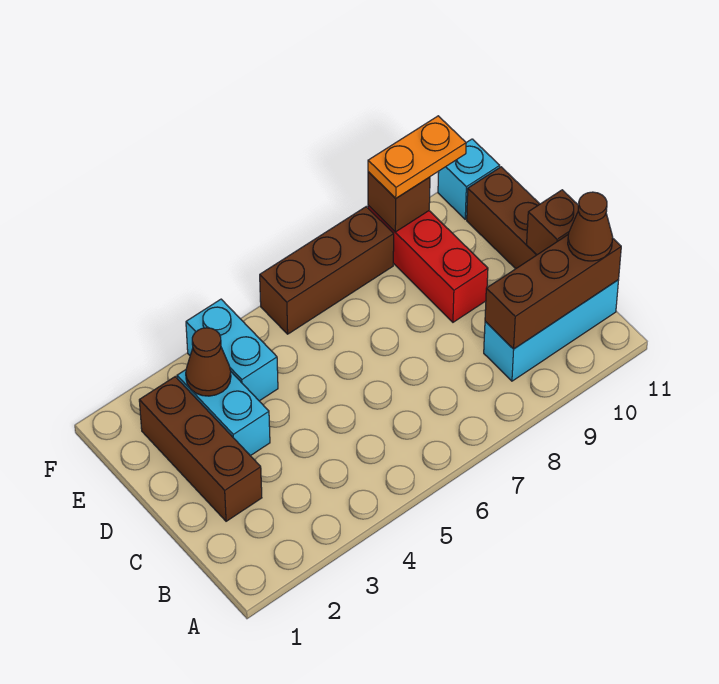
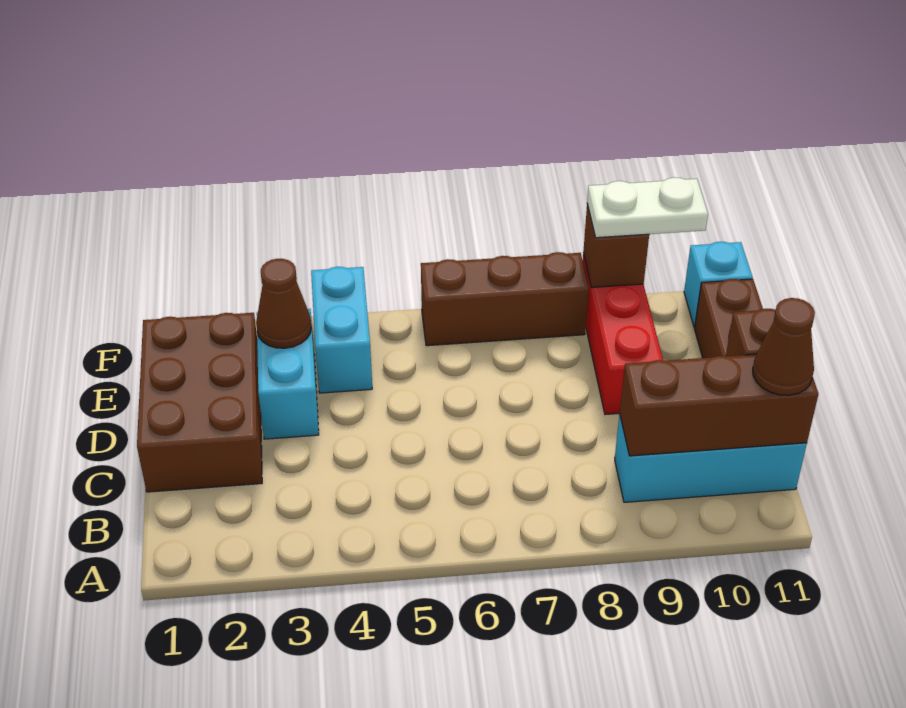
brown 1x3 brick [139,377,262,521] -> brown 2x3 brick [137,313,262,492]
orange 1x2 plate [368,116,466,198] -> white 1x2 plate [587,177,708,238]

